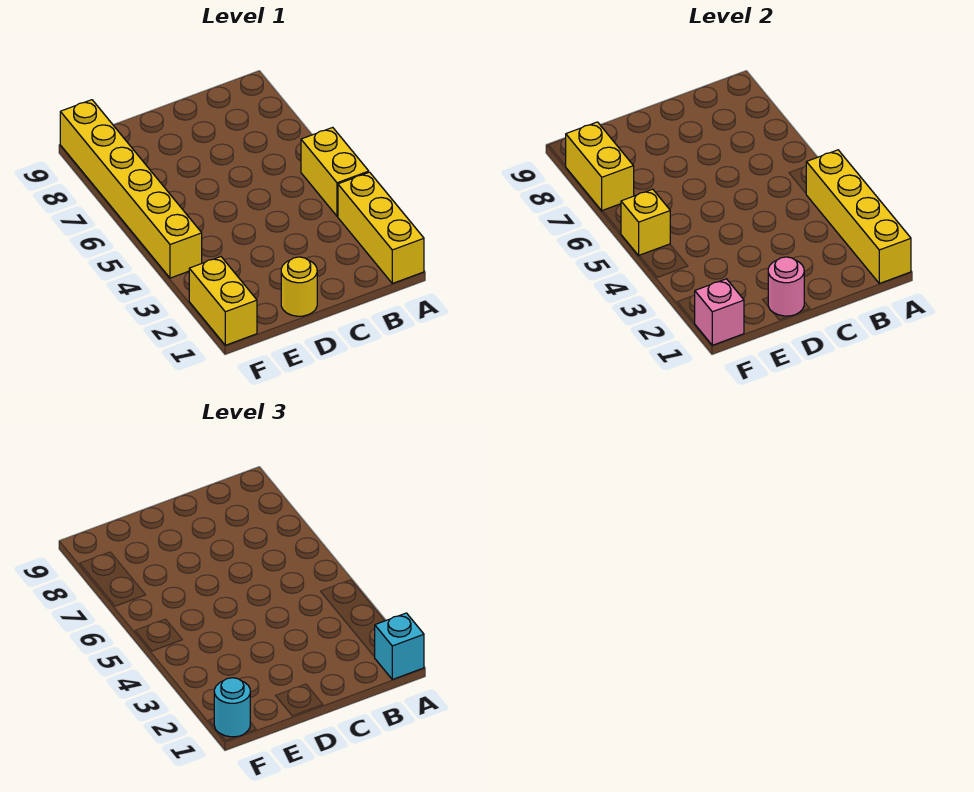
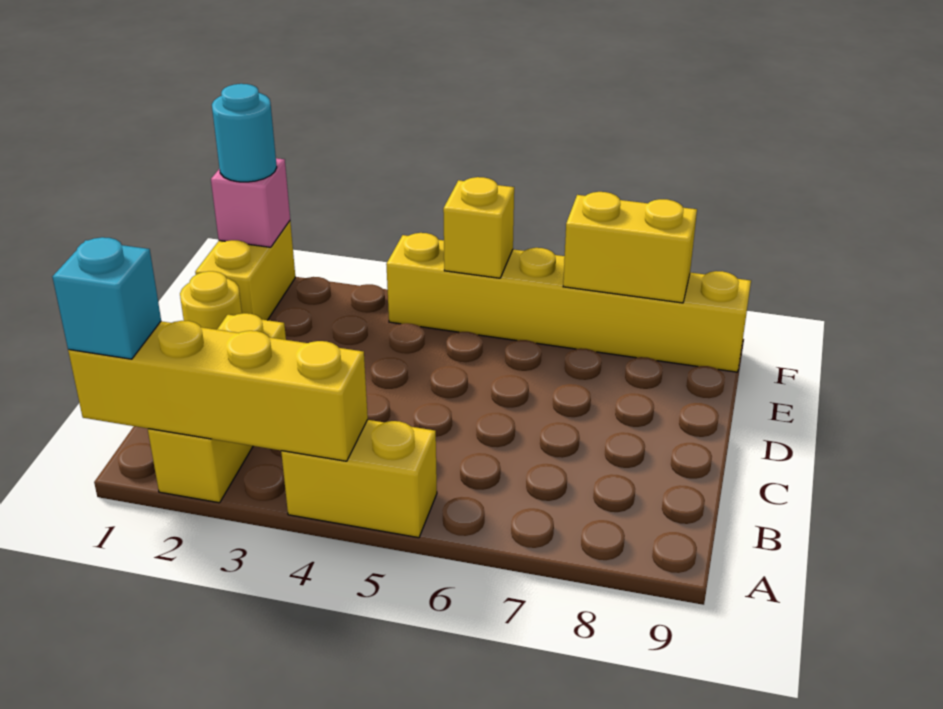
yellow 1x3 brick [338,172,424,283] -> yellow 1x3 brick turned to [148,313,286,503]
pink 1x1 round brick [768,257,804,316] -> none
yellow 1x2 brick [189,257,257,345] -> yellow 1x2 brick turned to [195,221,295,320]

